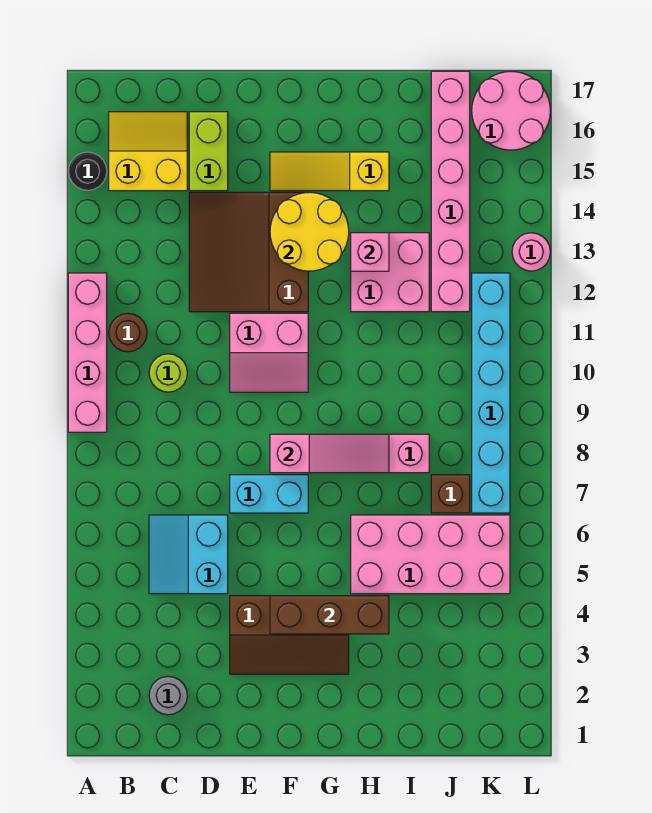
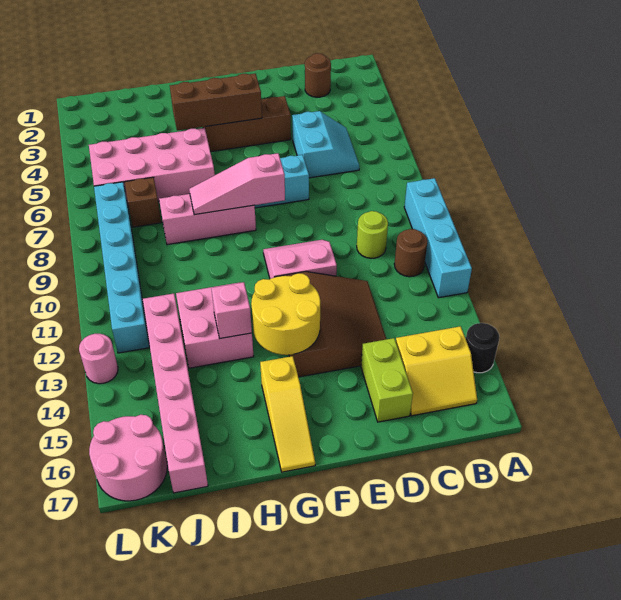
pink 1x4 brick [68,273,107,432] -> cyan 1x4 brick [404,178,472,298]
grey 1x1 round brick [149,676,187,715] -> brown 1x1 round brick [305,53,331,97]
yellow 1x3 slope [270,152,389,191] -> yellow 1x3 slope turned to [260,356,315,472]

